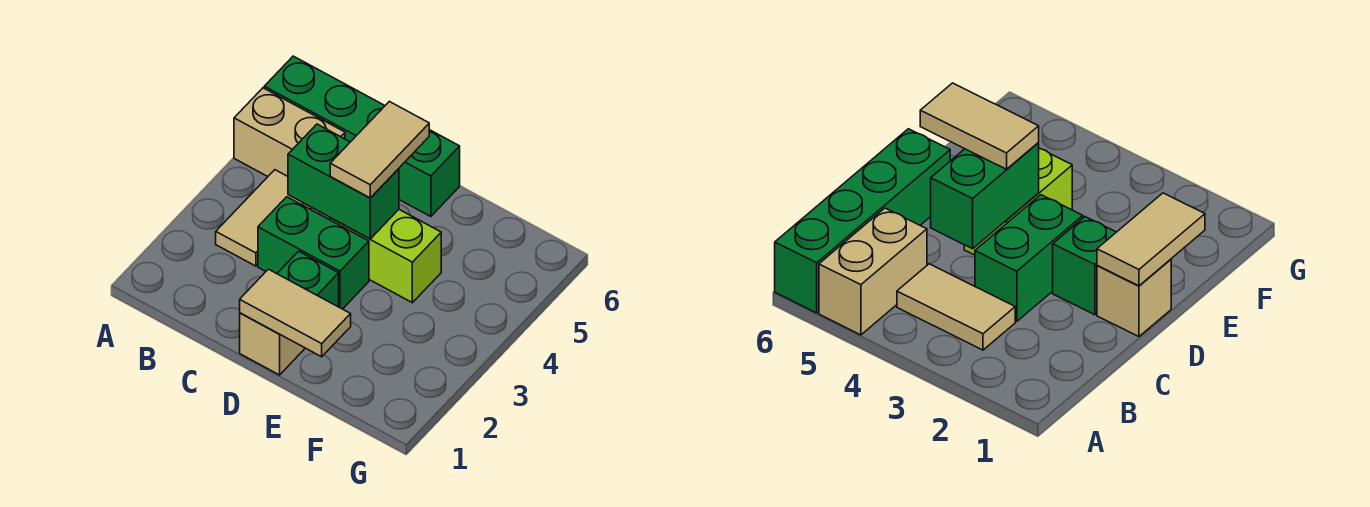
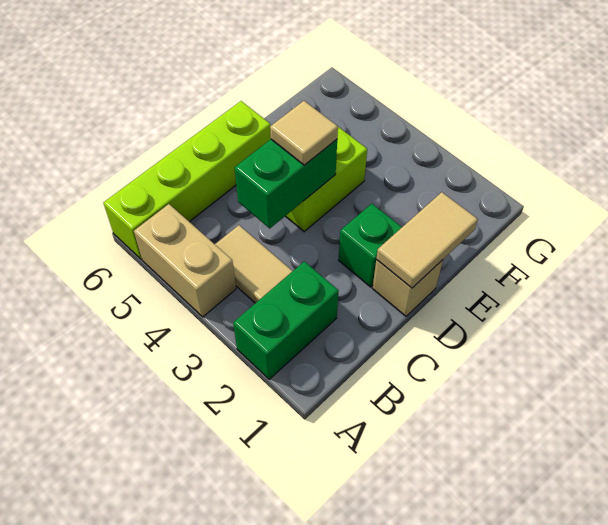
tan 1x2 brick [234,88,345,177] -> tan 1x2 brick turned to [134,204,236,317]
green 1x4 brick [264,56,460,217] -> lime 1x4 brick [103,101,271,259]
green 1x2 brick [258,197,369,309] -> green 1x2 brick moved to [233,261,339,379]
tan 1x2 tile [330,101,429,198] -> tan 1x1 tile [270,101,338,165]

